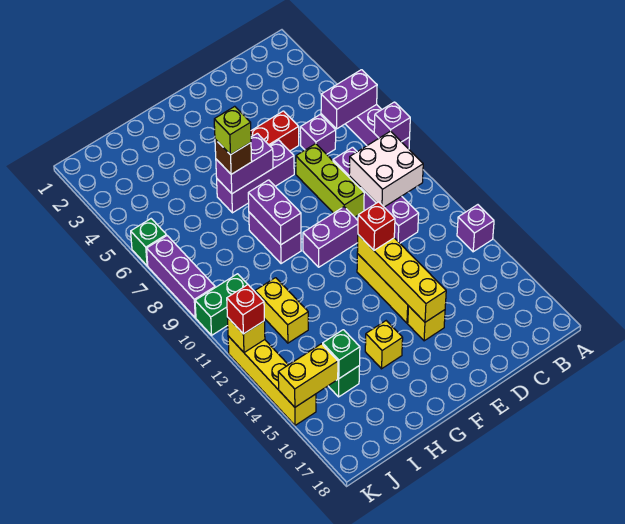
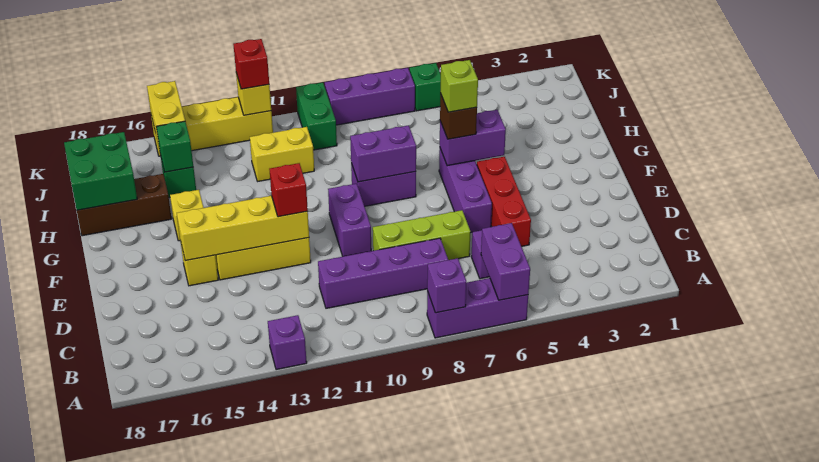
white 2x2 brick [349,131,423,207] -> none
purple 1x2 brick [216,133,273,194] -> purple 1x2 brick turned to [440,110,506,166]
none -> brown 1x3 brick [77,174,172,236]
none -> green 2x2 brick [64,132,137,210]

